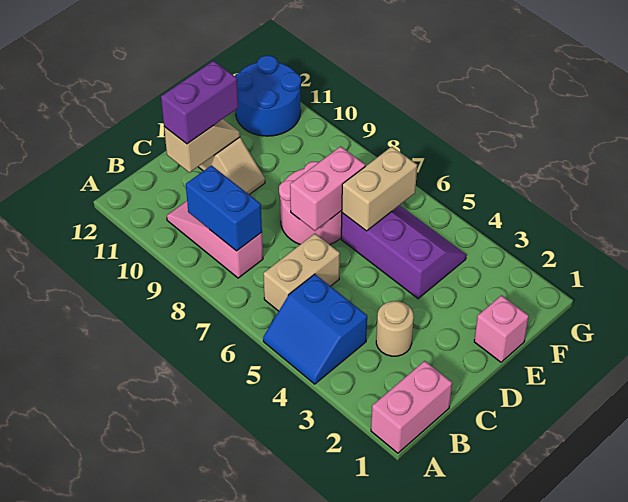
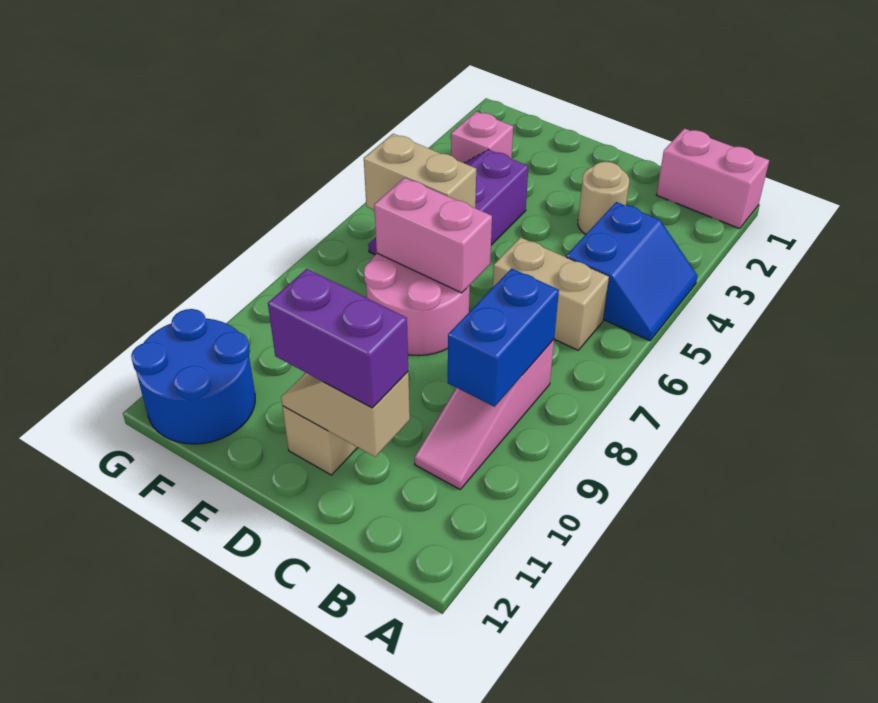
pink 1x1 brick [474,295,529,362] -> pink 1x1 brick moved to [451,111,513,163]

